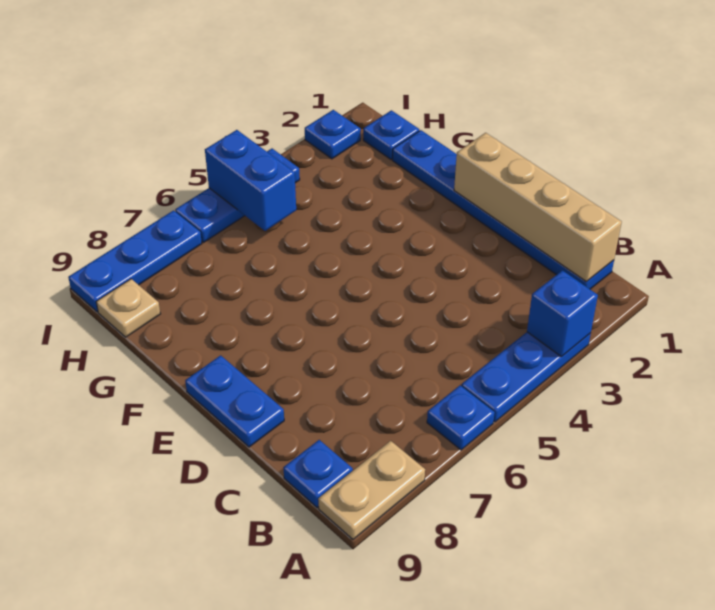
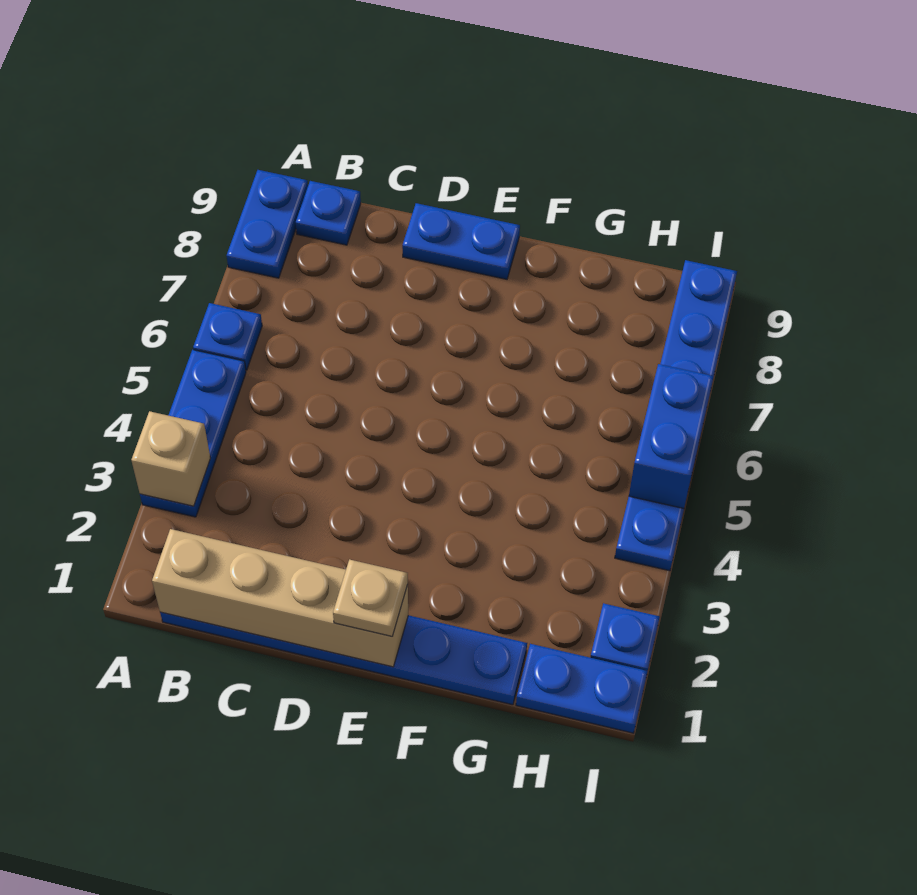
blue 1x1 brick [527,271,598,357] -> tan 1x1 brick [131,411,210,506]
tan 1x2 plate [318,441,425,539] -> blue 1x2 plate [227,170,308,278]
blue 1x1 plate [363,110,419,159] -> blue 1x2 plate [516,644,647,733]
blue 1x2 brick [205,130,296,231] -> blue 1x2 brick turned to [629,364,714,508]
tan 1x1 plate [96,279,160,337] -> tan 1x1 plate moved to [333,559,408,636]

